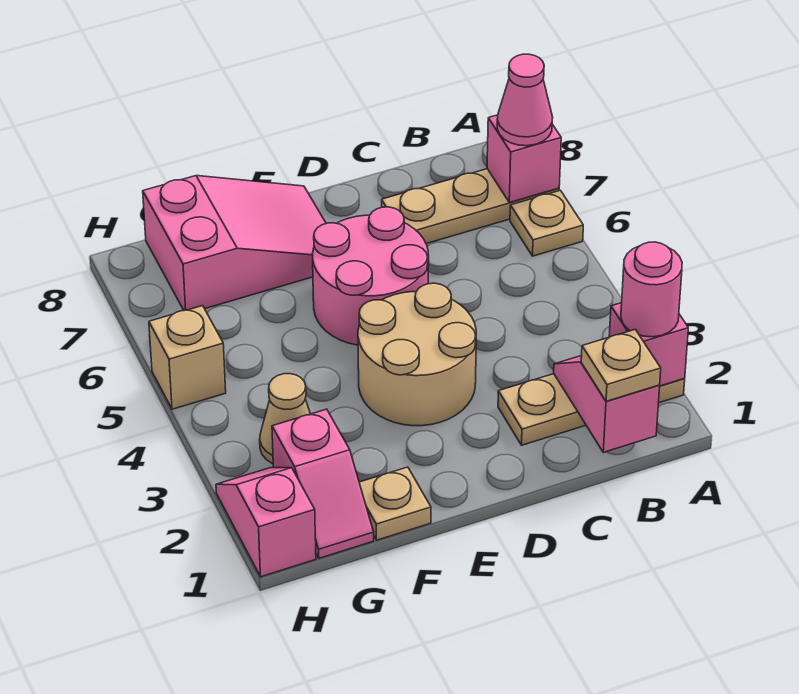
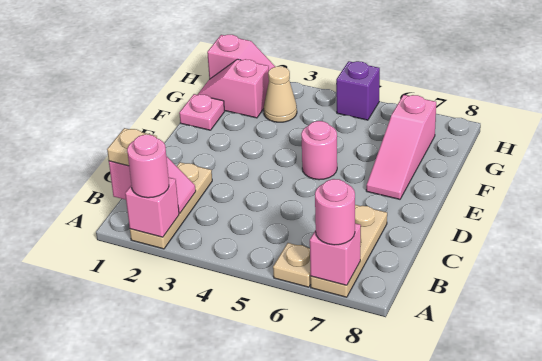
pink 1x1 cone [497,54,553,146] -> pink 1x1 round brick [315,179,355,245]
tan 2x2 round brick [358,283,476,426] -> none
pink 2x2 round brick [313,207,429,345] -> pink 1x1 round brick [301,121,337,180]
pink 2x3 slope [143,176,326,311] -> pink 1x3 slope [366,95,436,199]
tan 1x1 plate [359,467,431,540] -> pink 1x1 plate [179,94,224,130]
tan 1x1 brick [149,306,226,409] -> purple 1x1 brick [336,61,380,120]

